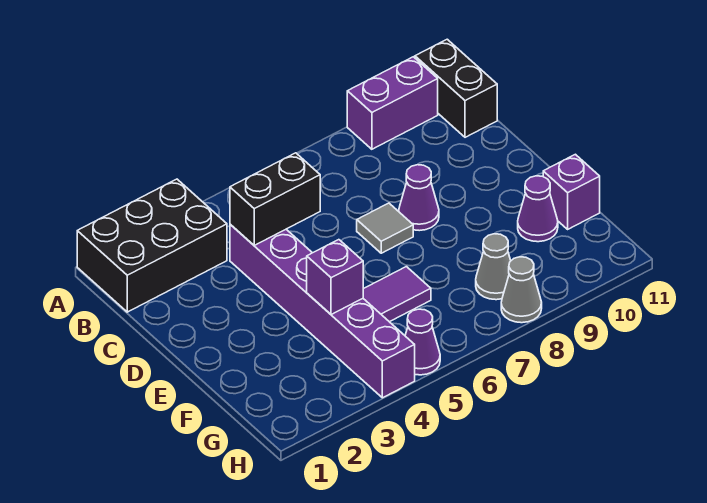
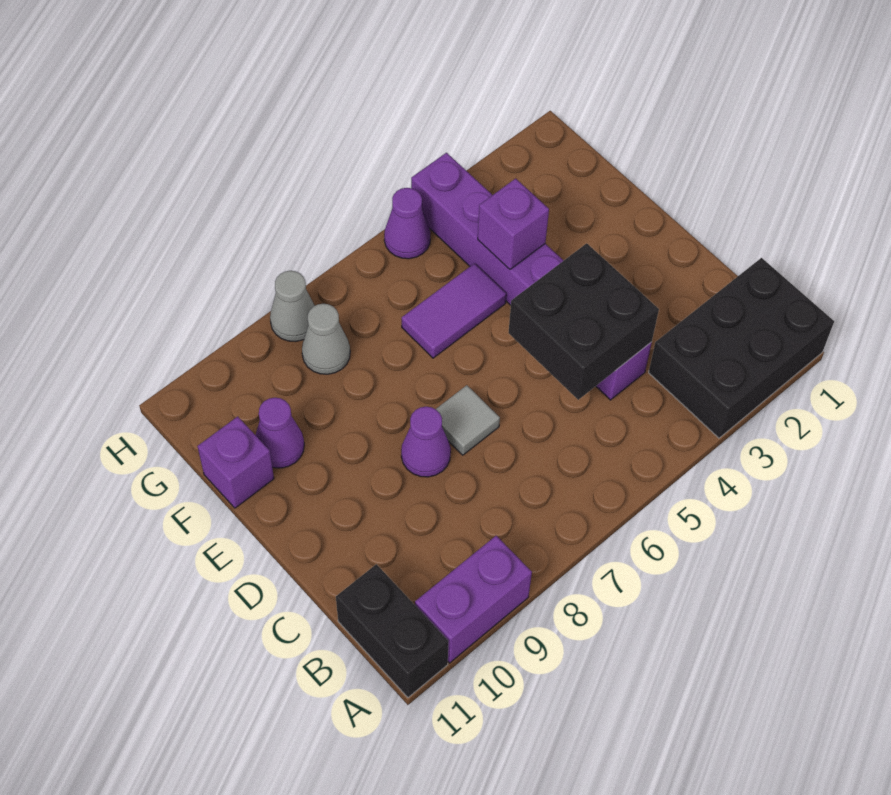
black 1x2 brick [230,153,320,245] -> black 2x2 brick [509,243,659,400]

